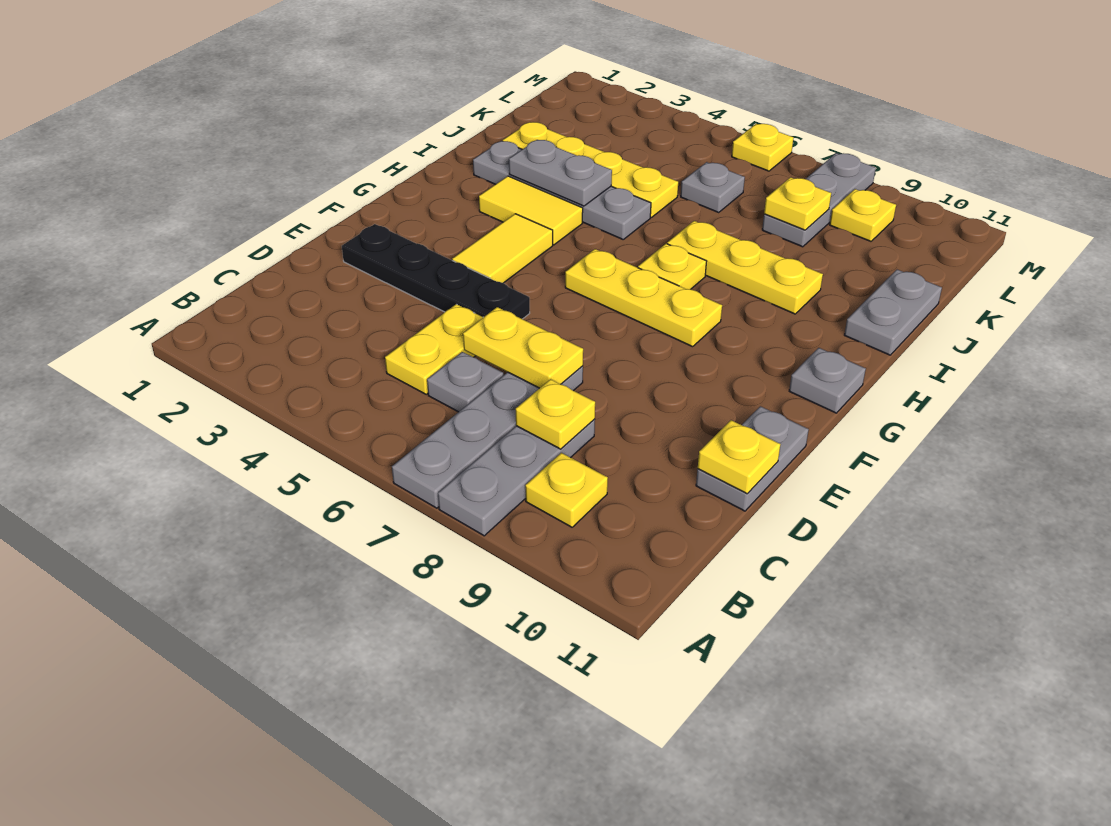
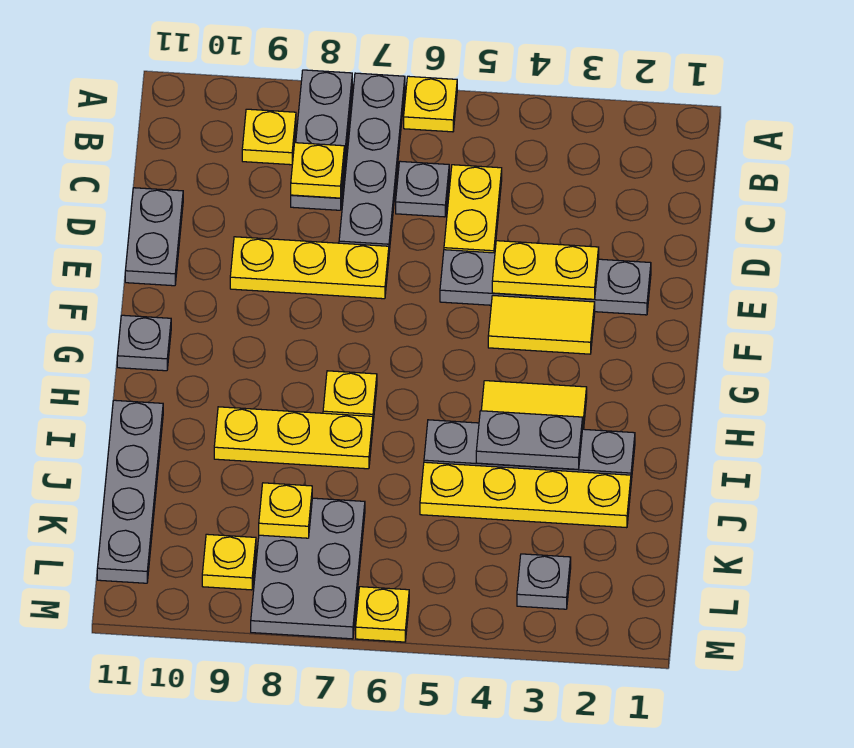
yellow 1x2 plate [463,307,583,388] -> yellow 1x2 plate moved to [492,241,599,299]
yellow 1x1 plate [698,420,780,494] -> yellow 1x1 plate moved to [404,76,457,132]
black 1x4 plate [342,224,530,319] -> grey 1x4 plate [440,250,651,315]
yellow 1x2 tile [452,214,553,283] -> yellow 1x2 tile turned to [488,296,595,354]
yellow 1x3 plate [565,249,722,347] -> yellow 1x3 plate moved to [230,237,389,299]
grey 1x2 plate [844,270,942,355] -> grey 1x4 plate [97,400,163,583]
grey 1x1 plate [681,162,745,212] -> grey 1x1 plate moved to [517,554,571,609]
grey 1x3 plate [762,153,876,247] -> grey 2x3 plate [251,498,365,639]

